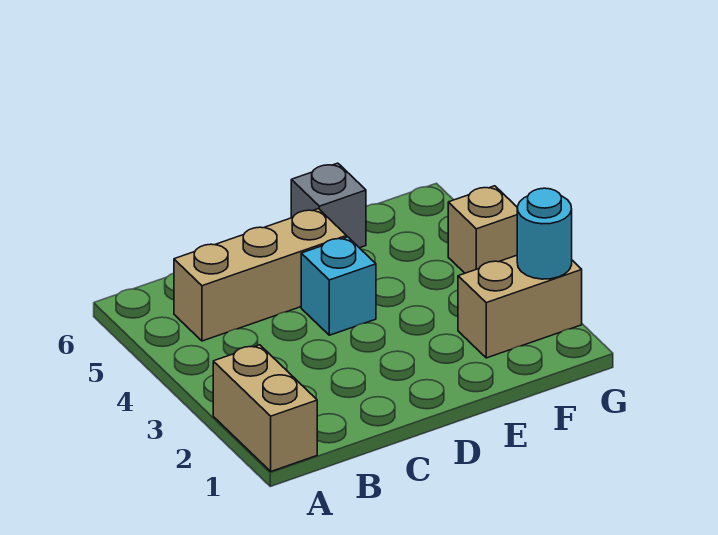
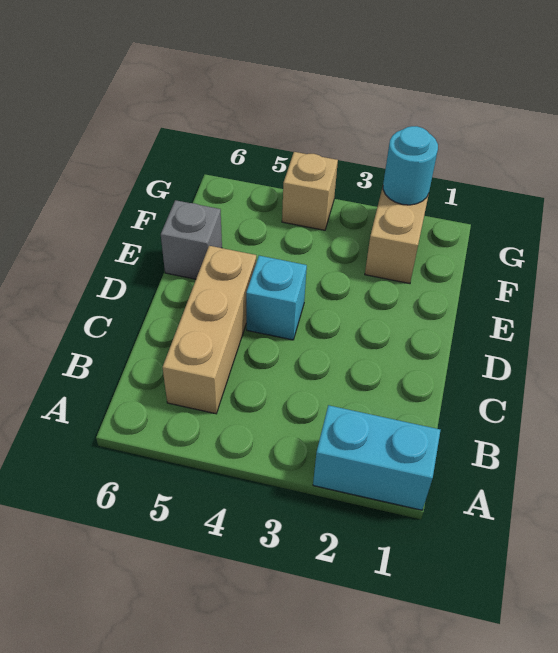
tan 1x2 brick [213,345,317,471] -> cyan 1x2 brick [313,405,440,510]

